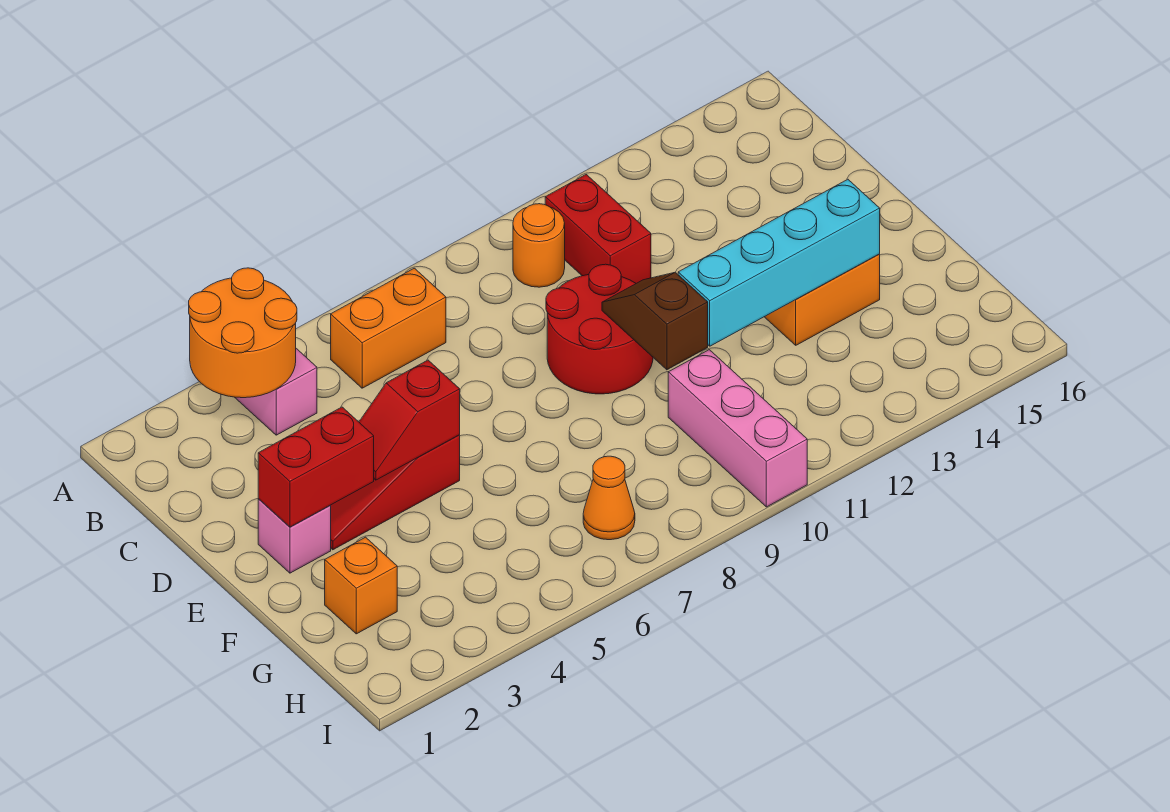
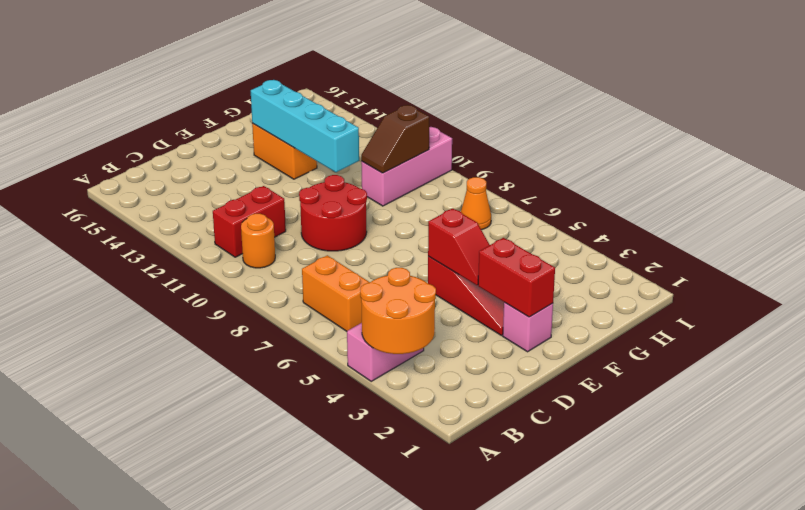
brown 1x2 slope [602,272,708,370] -> brown 1x2 slope moved to [361,105,429,173]
orange 1x1 brick [325,537,397,634] -> none

